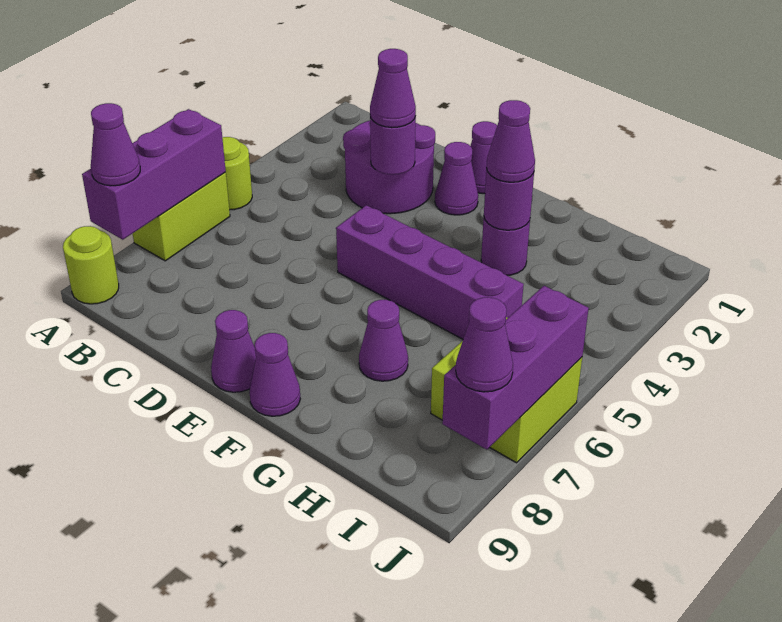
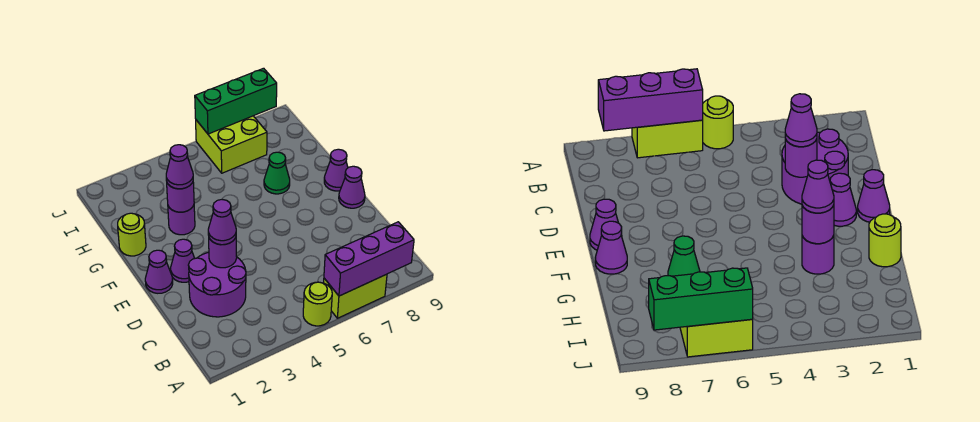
purple 1x1 cone [91,103,140,186] -> none
lime 1x1 round brick [63,226,119,304] -> lime 1x1 round brick moved to [118,213,146,256]
purple 1x4 brick [336,205,524,339] -> none
purple 1x1 cone [359,300,408,381] -> green 1x1 cone [264,152,290,194]
purple 1x3 brick [442,286,589,450] -> green 1x3 brick [195,68,277,134]
purple 1x1 cone [456,297,513,392] -> none

